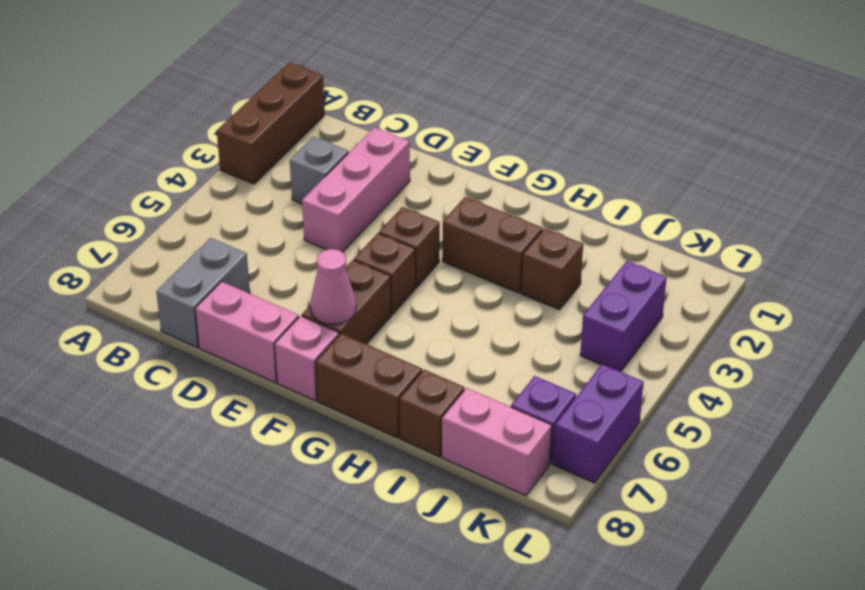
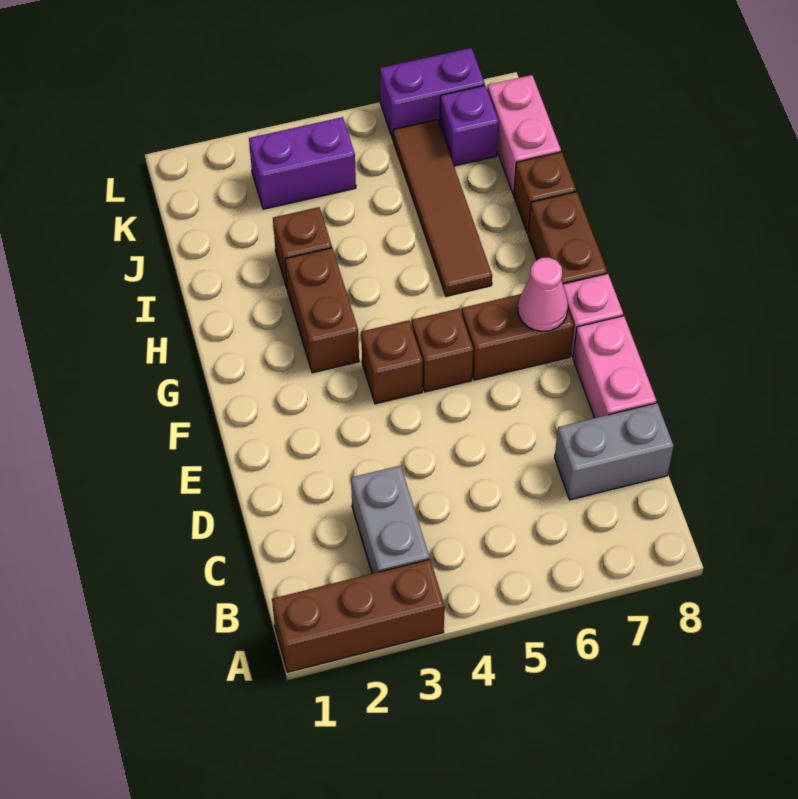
grey 1x1 brick [290,137,349,204] -> grey 1x2 brick [351,465,429,574]
pink 1x3 brick [302,127,410,252] -> none
none -> brown 1x4 tile [393,120,492,296]

